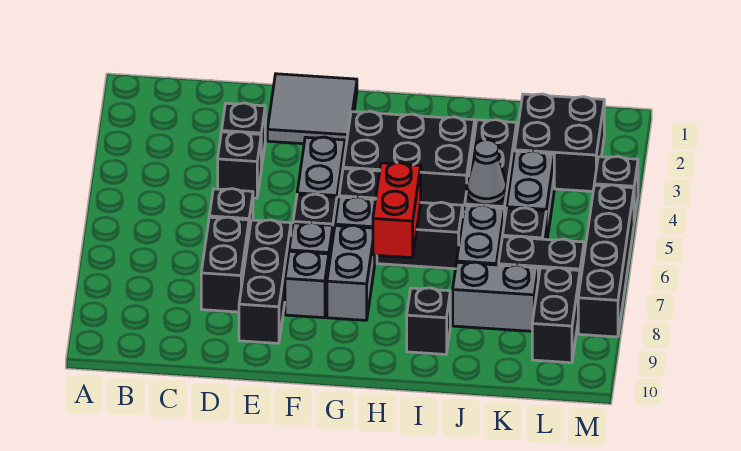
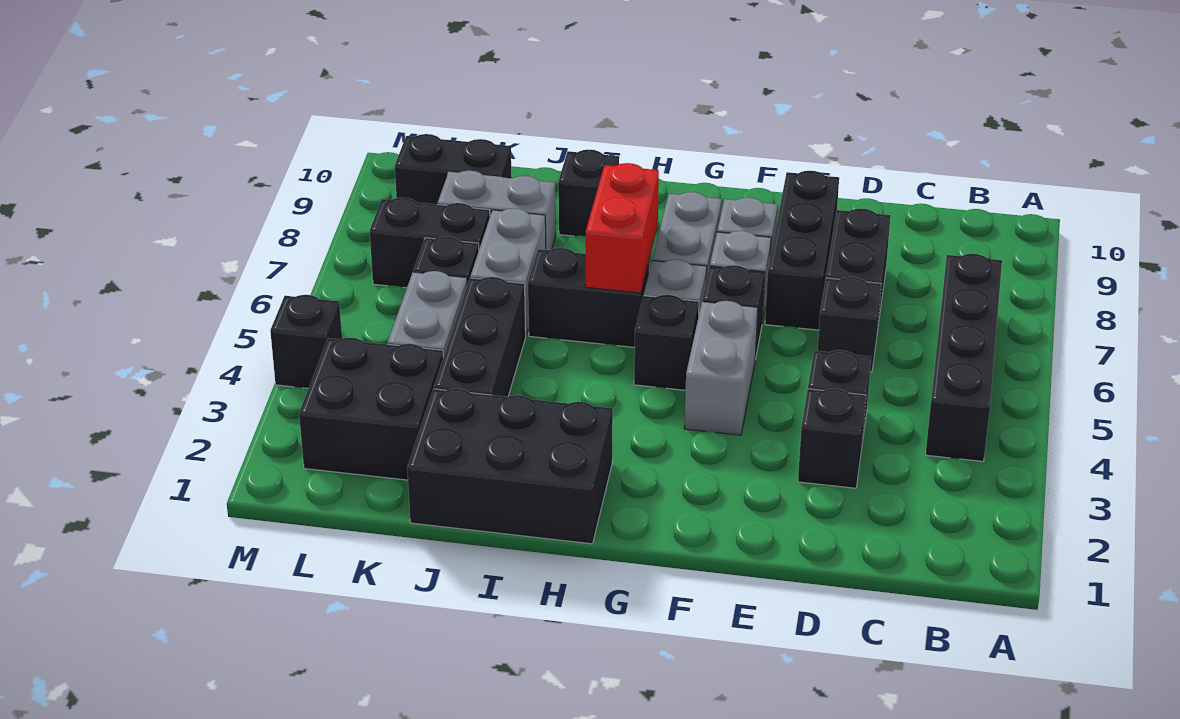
grey 2x2 tile [267,74,357,146] -> none
black 2x3 brick [343,111,475,212] -> black 2x3 brick moved to [407,389,613,544]
grey 1x1 cone [467,140,507,205] -> none
black 1x2 brick [532,268,580,363] -> black 1x2 brick turned to [395,134,512,204]
black 1x4 brick [578,185,634,337] -> black 1x4 brick moved to [926,254,1002,461]

